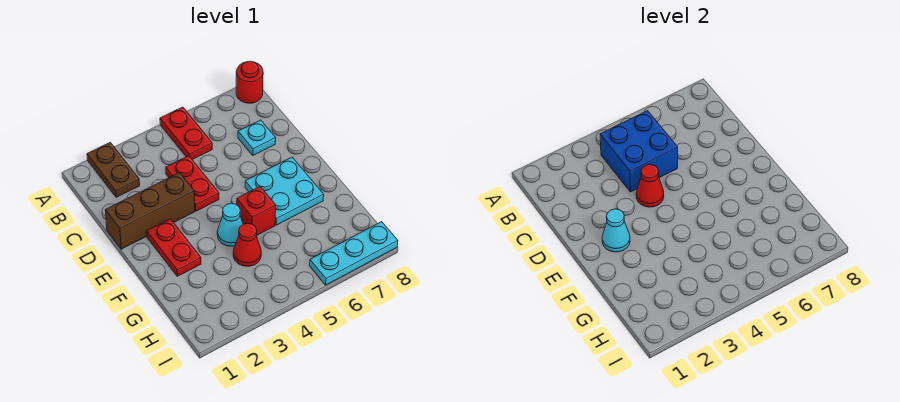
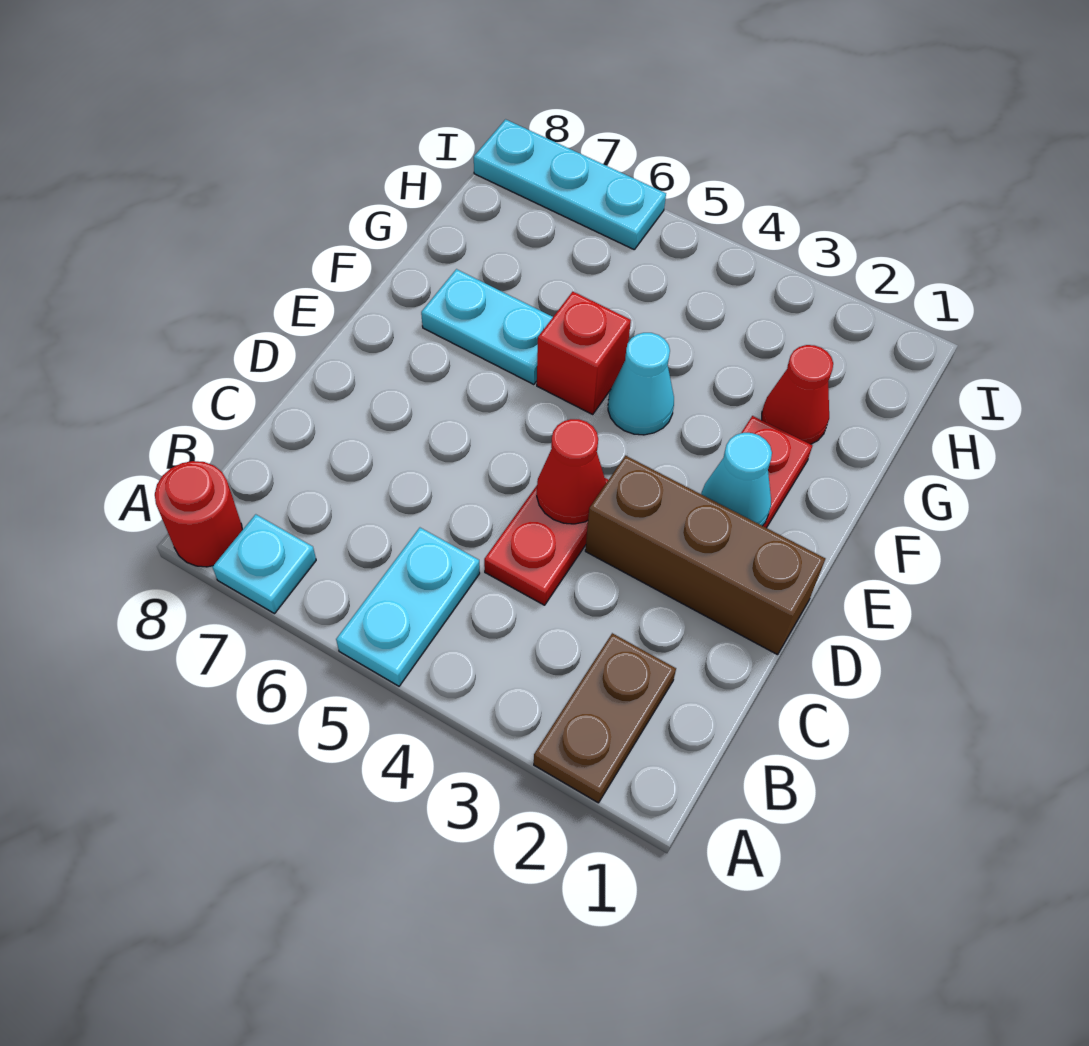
red 1x2 plate [160,107,212,160] -> cyan 1x2 plate [336,528,480,686]
blue 2x2 brick [600,111,678,192] -> none
cyan 1x1 plate [238,120,276,155] -> cyan 1x1 plate moved to [213,514,316,614]
cyan 2x2 plate [245,157,324,225] -> cyan 1x2 plate [421,269,553,385]
red 1x1 cone [233,223,261,266] -> red 1x1 cone moved to [762,345,833,444]

